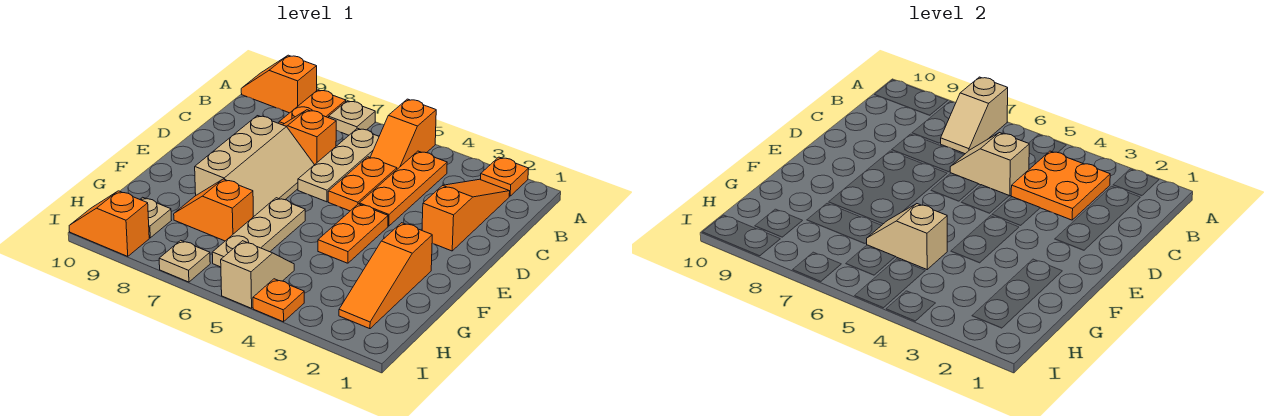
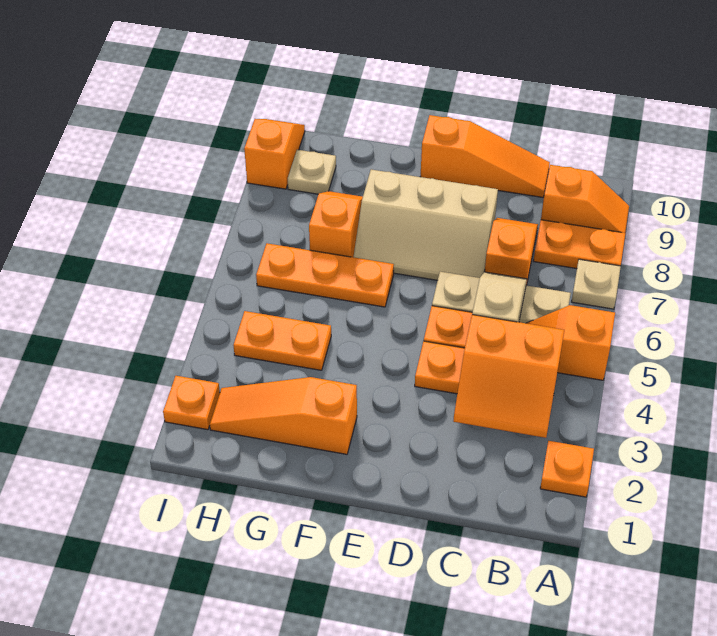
tan 1x2 slope [941,77,1008,154] -> none
orange 1x2 slope [241,55,317,113] -> orange 1x2 slope turned to [541,165,629,233]
orange 1x3 slope [422,179,510,251] -> orange 1x3 slope moved to [420,115,550,197]
orange 2x2 plate [1011,151,1110,220] -> orange 2x2 slope [453,315,564,438]
orange 1x2 plate [318,204,388,263] -> orange 1x2 plate moved to [233,311,331,370]
tan 1x3 plate [212,198,305,267] -> orange 1x3 plate [256,243,394,307]
tan 1x2 slope [866,204,947,269] -> none
tan 1x2 slope [221,241,294,308] -> none
orange 1x1 plate [253,279,304,322] -> orange 1x1 plate moved to [163,376,220,430]
tan 1x1 plate [159,240,210,282] -> none

